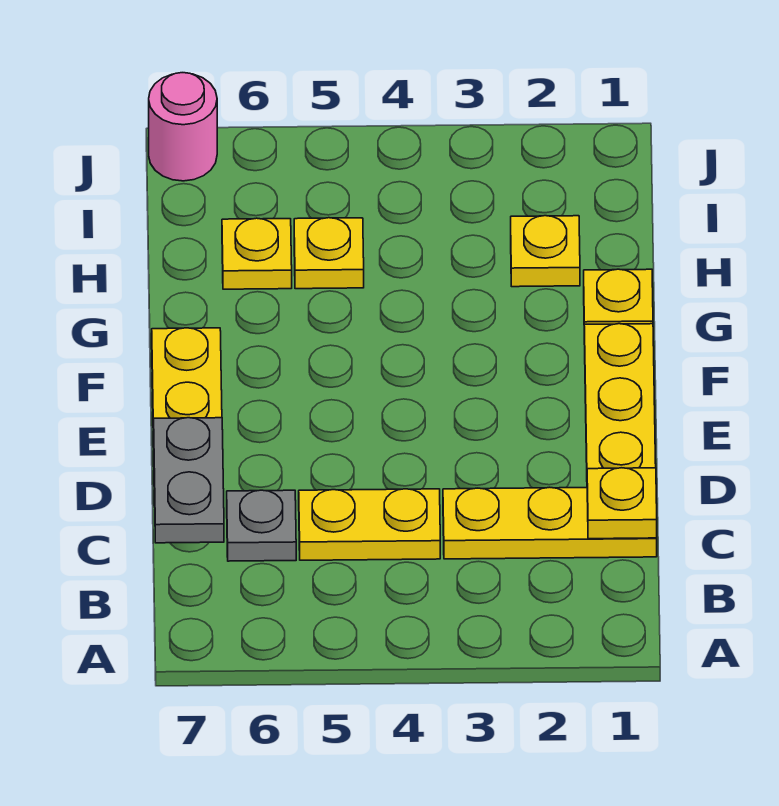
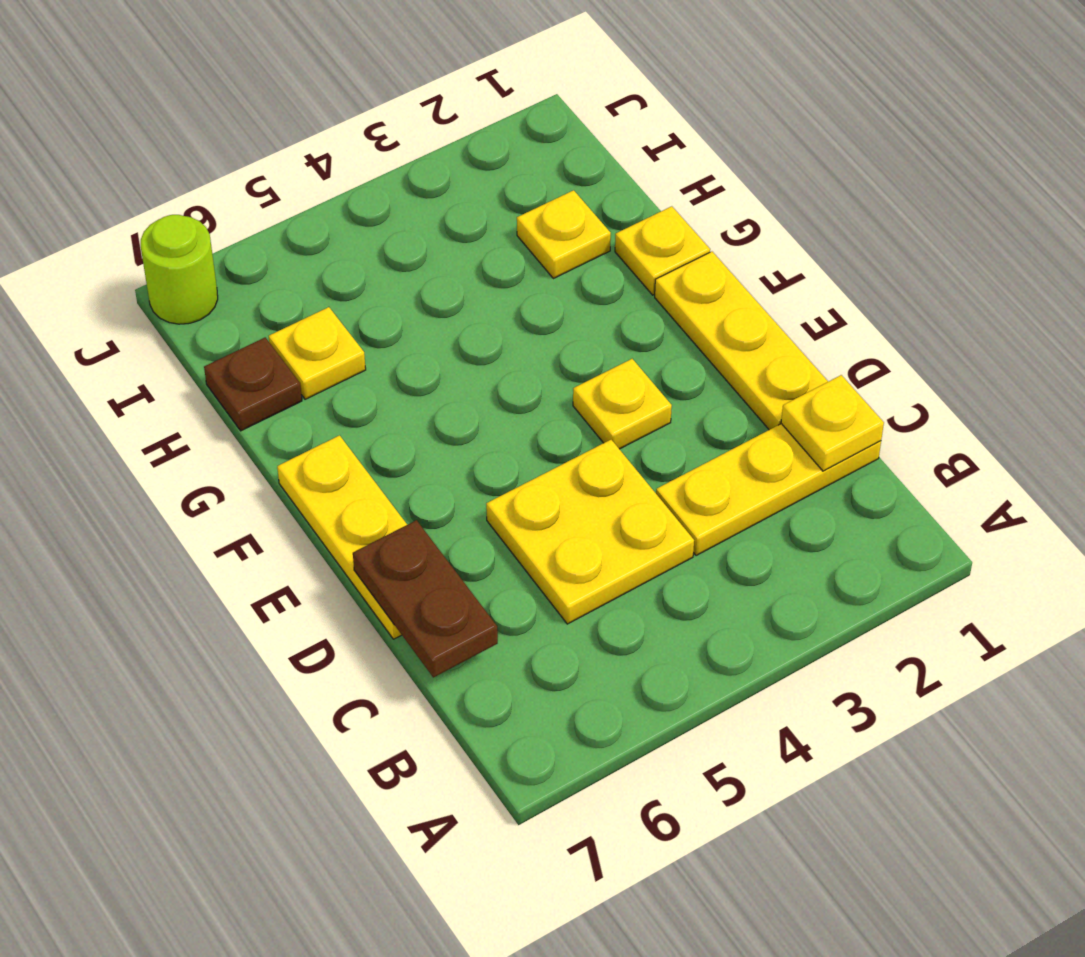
yellow 1x2 plate [299,489,440,560] -> yellow 2x2 plate [486,440,694,624]
grey 1x1 plate [227,490,296,561] -> none
grey 1x2 plate [154,418,224,543] -> brown 1x2 plate [353,520,498,677]
yellow 1x1 plate [294,218,364,289] -> yellow 1x1 plate moved to [573,359,672,449]
none -> brown 1x1 plate [204,337,302,431]
pink 1x1 round brick [149,73,217,181] -> lime 1x1 round brick [141,215,218,324]

